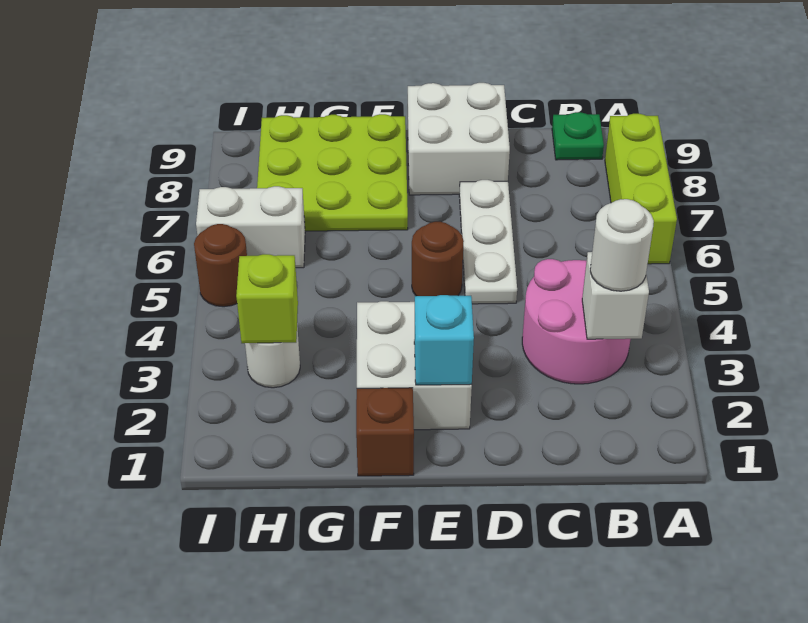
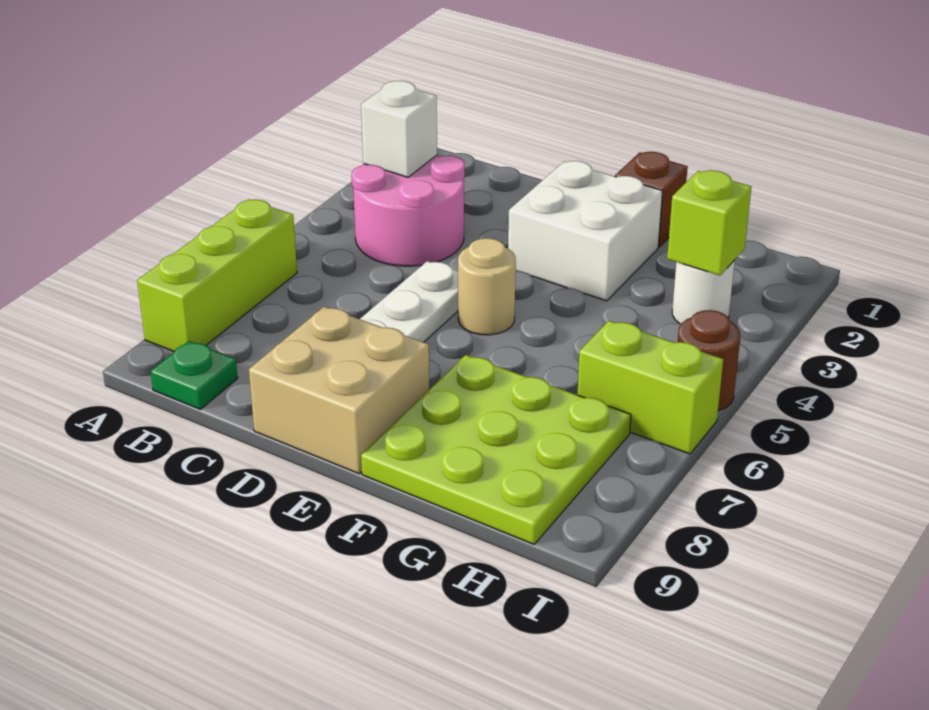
white 1x1 round brick [590,199,654,291] -> none
white 2x2 brick [408,83,510,195] -> tan 2x2 brick [249,307,429,474]
cyan 1x1 brick [414,295,474,385] -> none
brown 1x1 round brick [412,222,464,296] -> tan 1x1 round brick [458,238,516,335]
white 1x2 brick [196,186,305,268] -> lime 1x2 brick [577,321,723,454]

